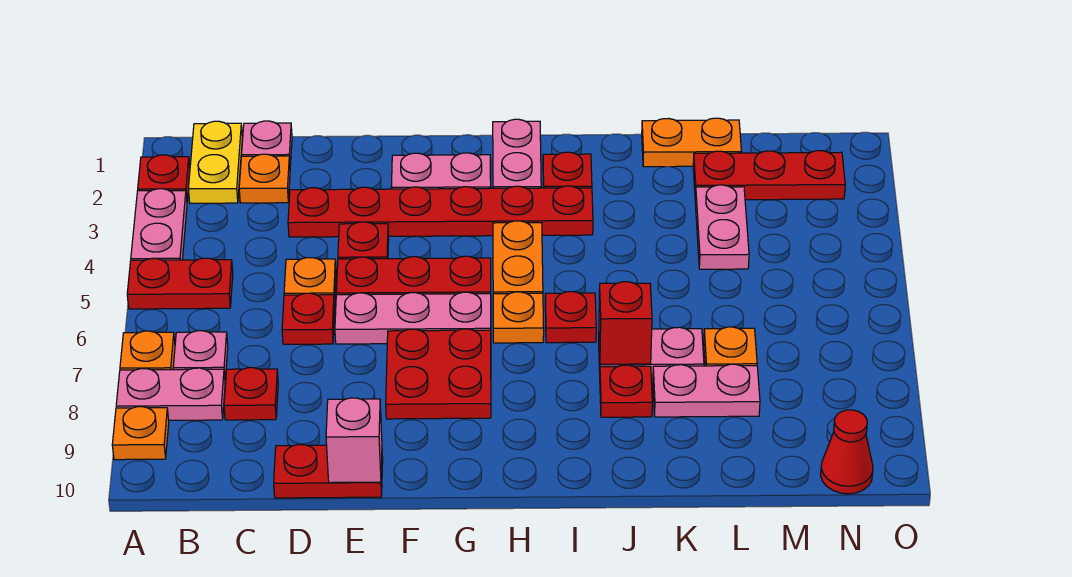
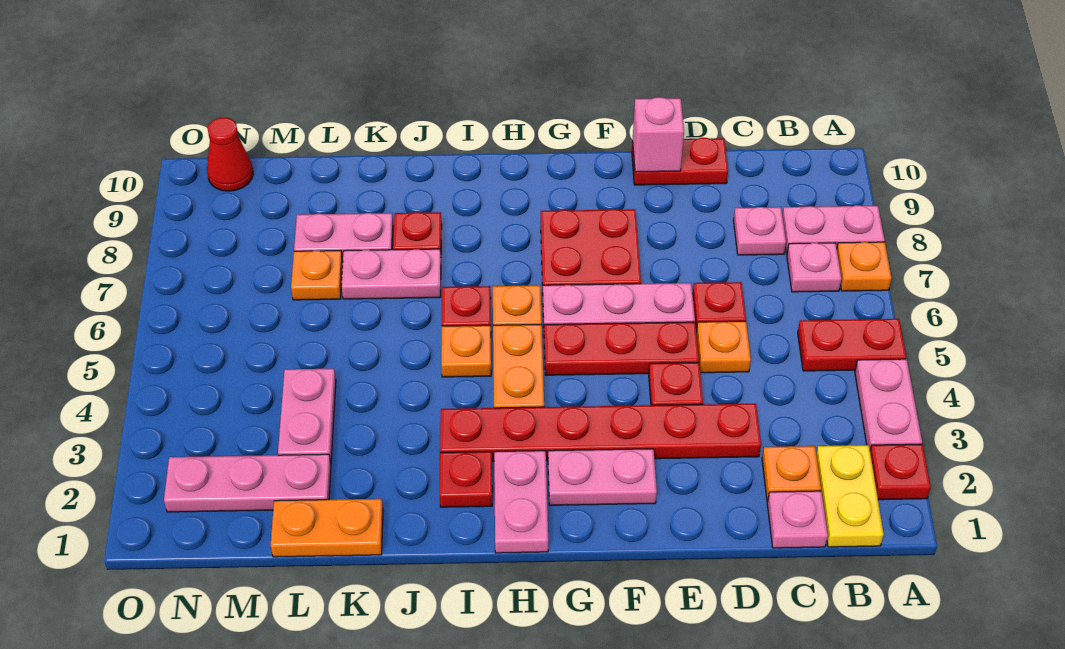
orange 1x1 plate [112,407,169,460] -> orange 1x1 plate moved to [441,325,491,377]
red 1x1 plate [224,368,278,420] -> pink 1x1 plate [733,207,786,255]
red 1x1 brick [599,282,652,364] -> none
red 1x3 plate [693,151,845,200] -> pink 1x3 plate [164,454,331,512]

